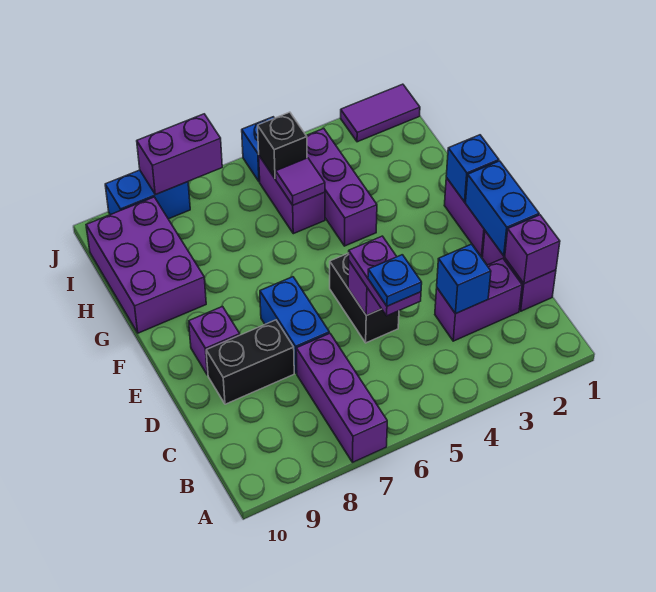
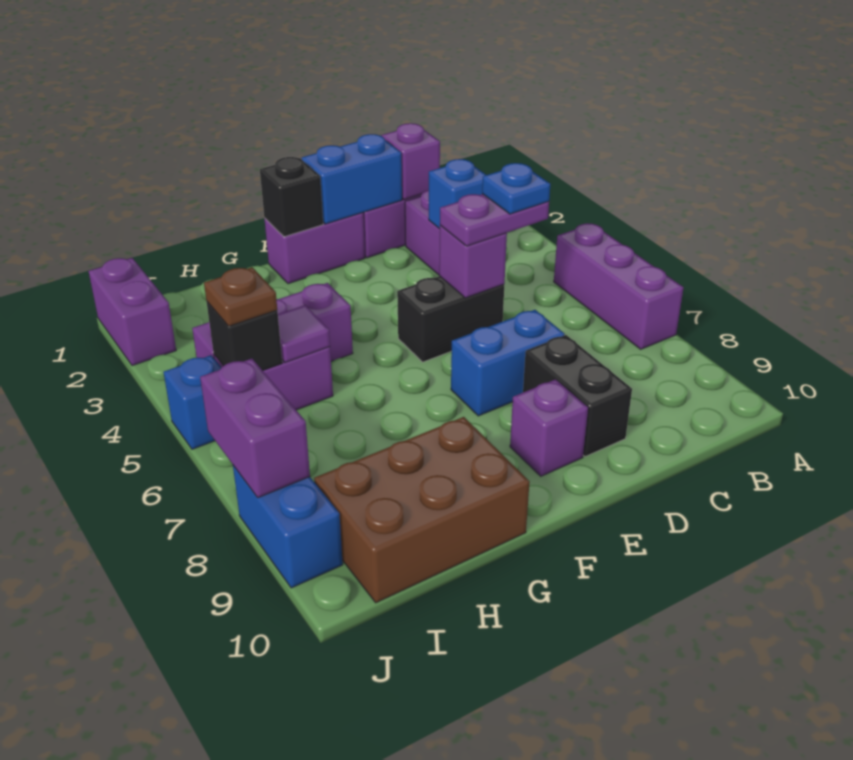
purple 1x3 brick [296,333,387,462] -> purple 1x3 brick turned to [554,223,684,349]
blue 1x1 brick [446,135,499,202] -> black 1x1 brick [260,157,323,237]
purple 2x3 brick [86,197,206,333] -> brown 2x3 brick [314,417,530,603]
none -> brown 1x1 plate [204,267,277,326]
purple 1x2 tile [341,84,420,142] -> purple 1x2 brick [89,258,176,366]

